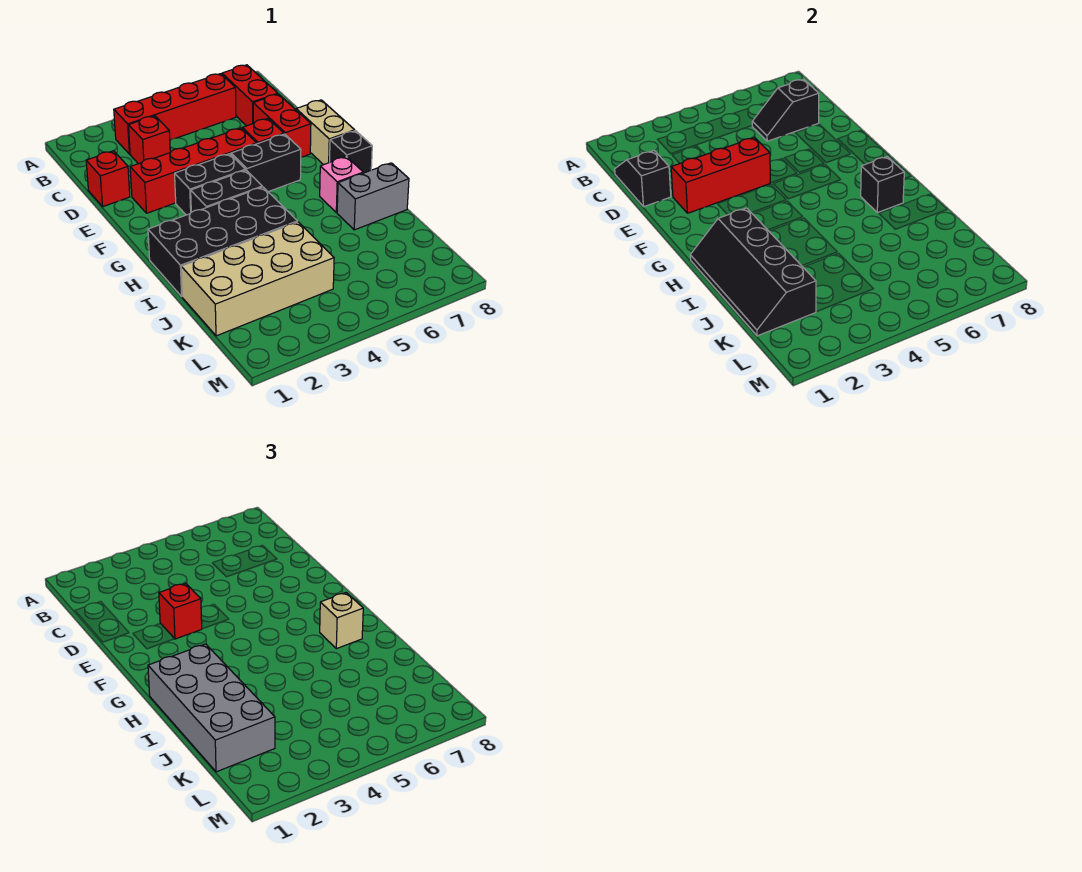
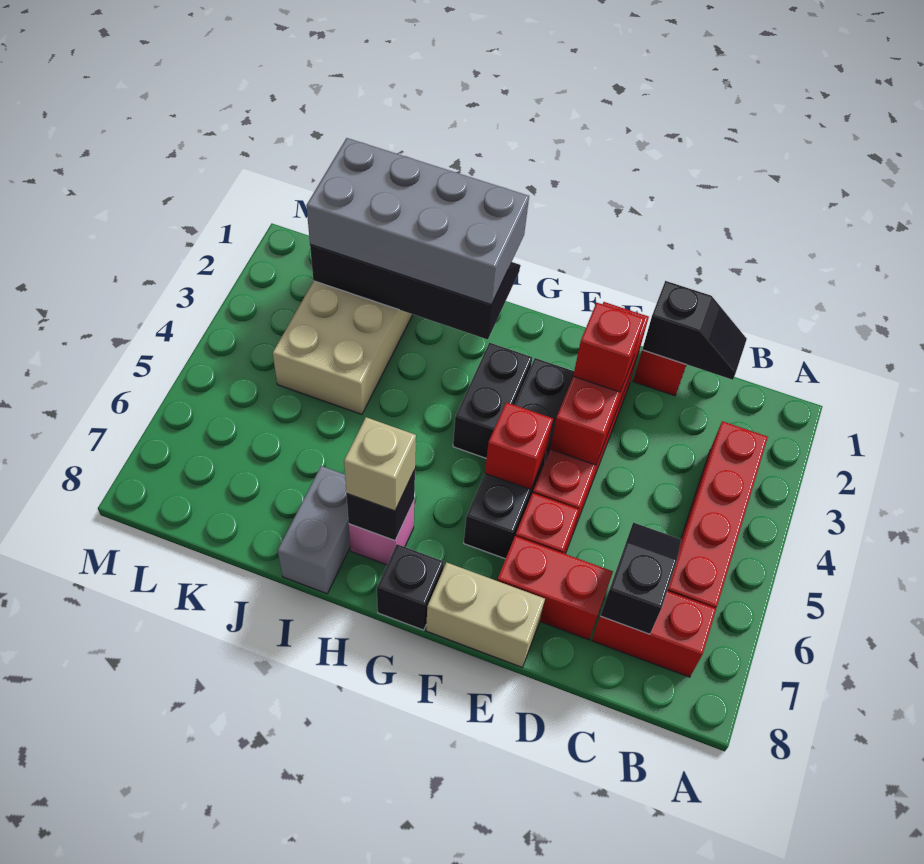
red 1x1 brick [128,116,170,164] -> red 1x1 brick moved to [485,402,553,489]
black 2x4 brick [148,187,297,296] -> none

